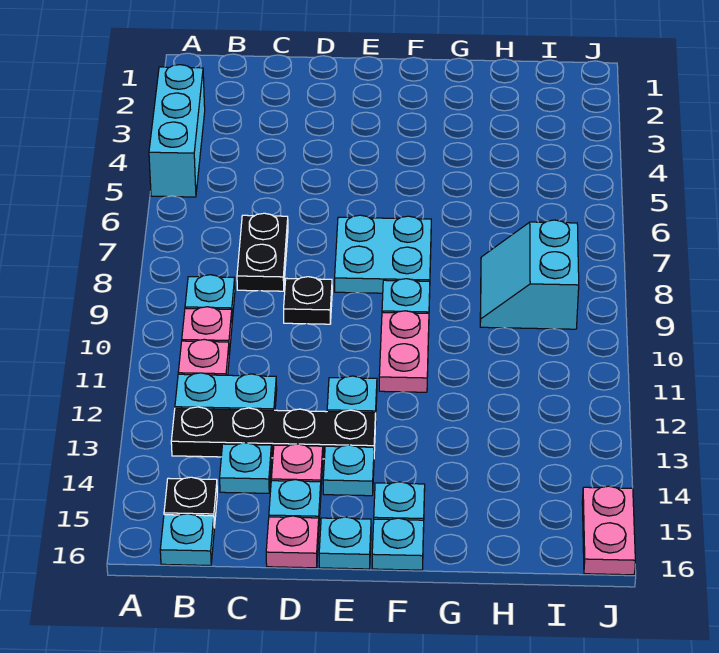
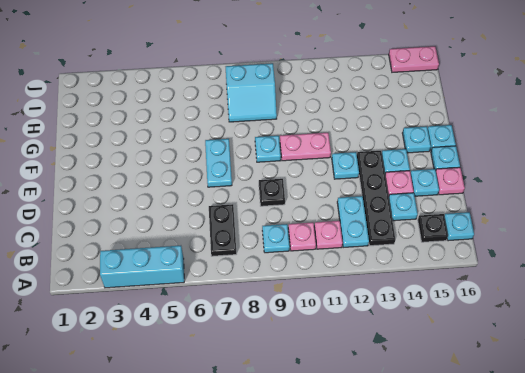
black 1x2 plate [237,213,288,291] -> black 1x2 plate turned to [209,204,237,256]
cyan 2x2 plate [335,215,431,293] -> cyan 1x2 plate [205,139,232,187]

